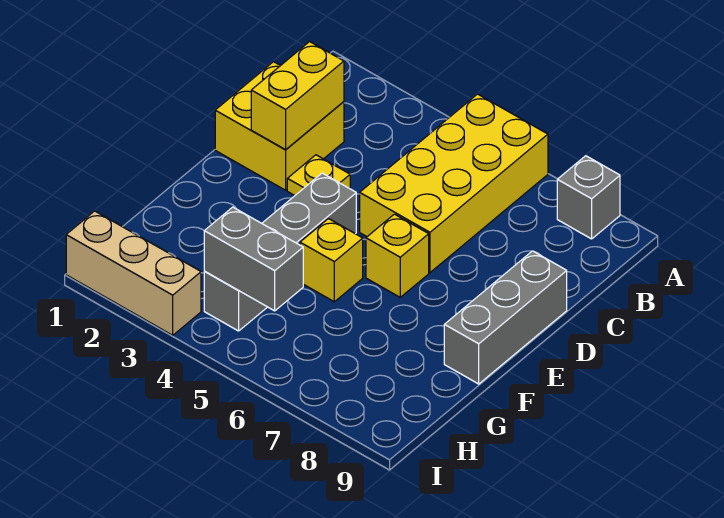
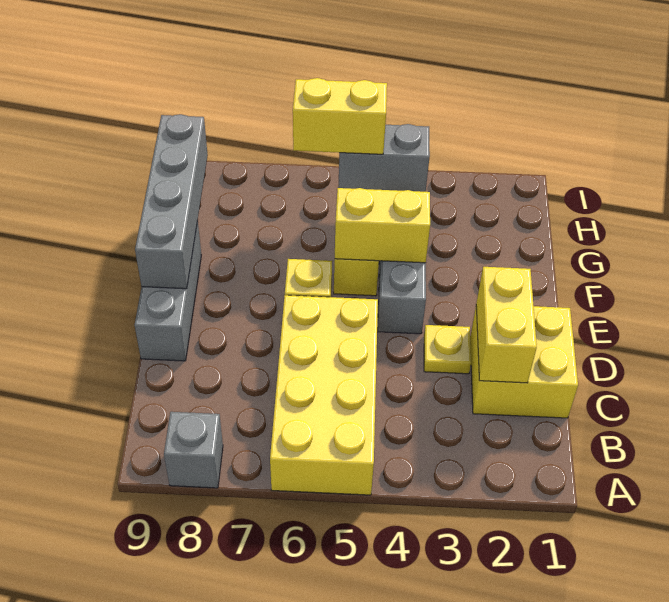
none -> grey 1x4 brick [135,114,208,289]
none -> yellow 1x2 brick [335,188,430,263]
none -> yellow 1x2 brick [293,78,387,154]
tan 1x3 brick [66,211,201,335] -> none

